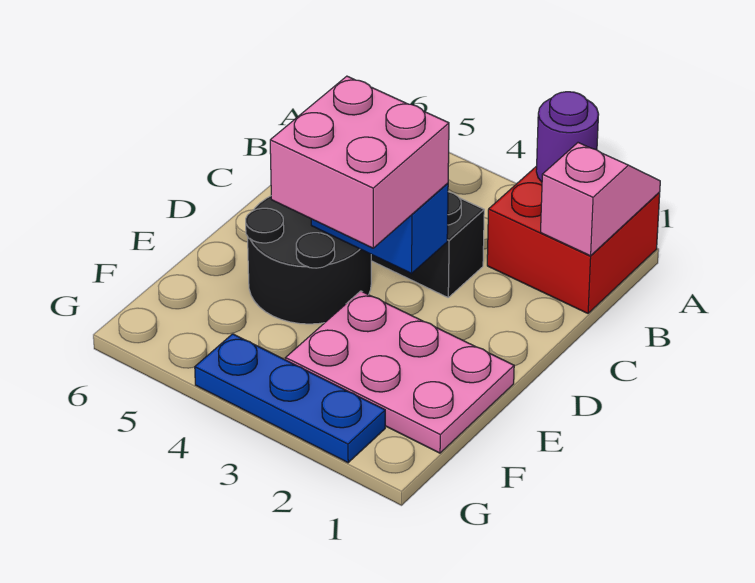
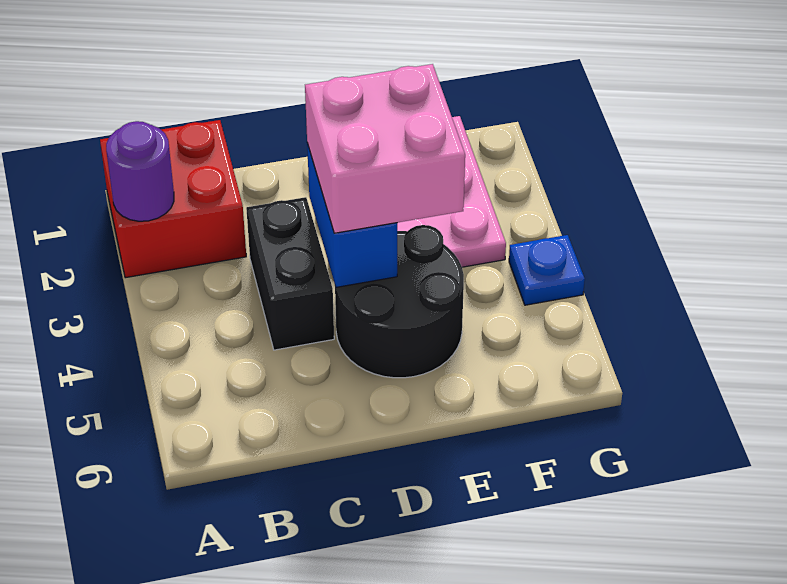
pink 1x2 slope [541,143,660,256] -> none
blue 1x3 plate [195,334,385,463] -> blue 1x1 plate [509,235,585,305]

